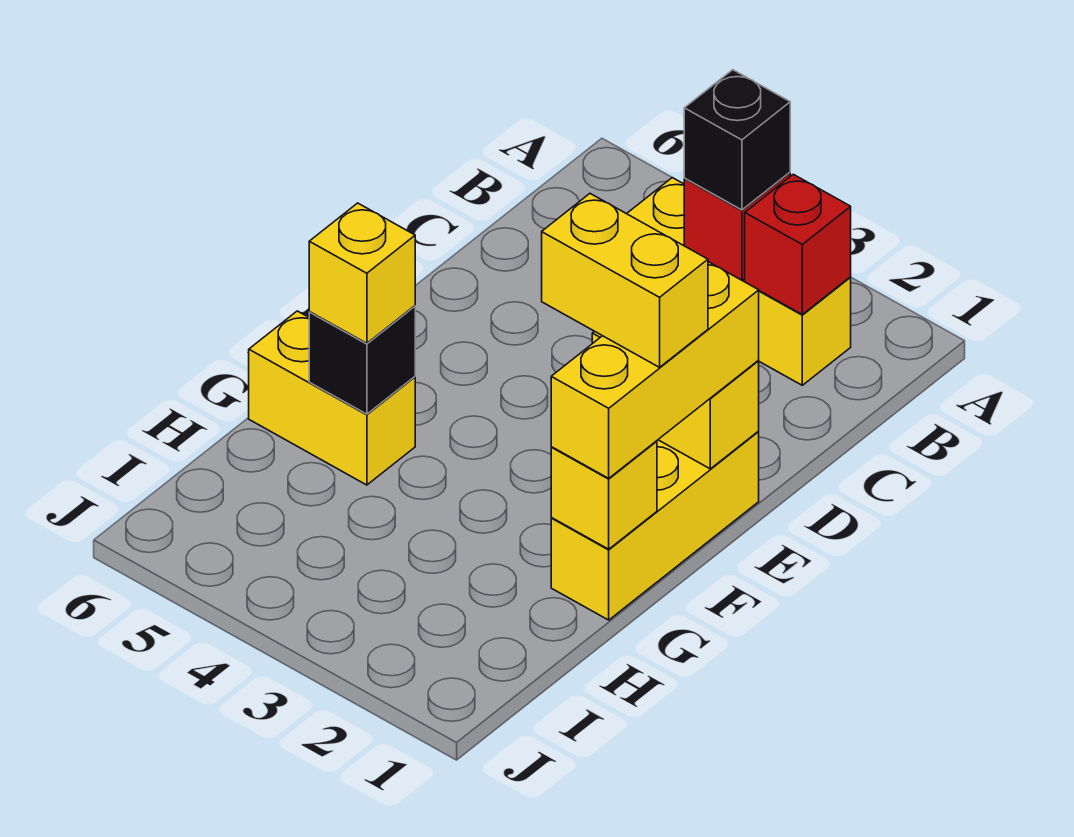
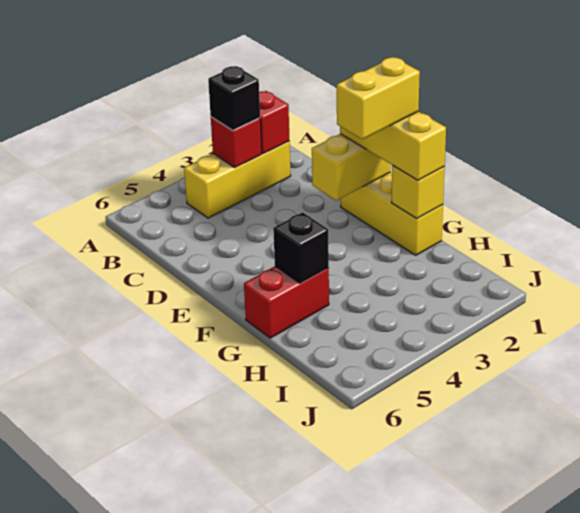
yellow 1x2 brick [249,311,415,485] -> red 1x2 brick [244,266,329,338]
yellow 1x1 brick [309,203,415,343] -> none

